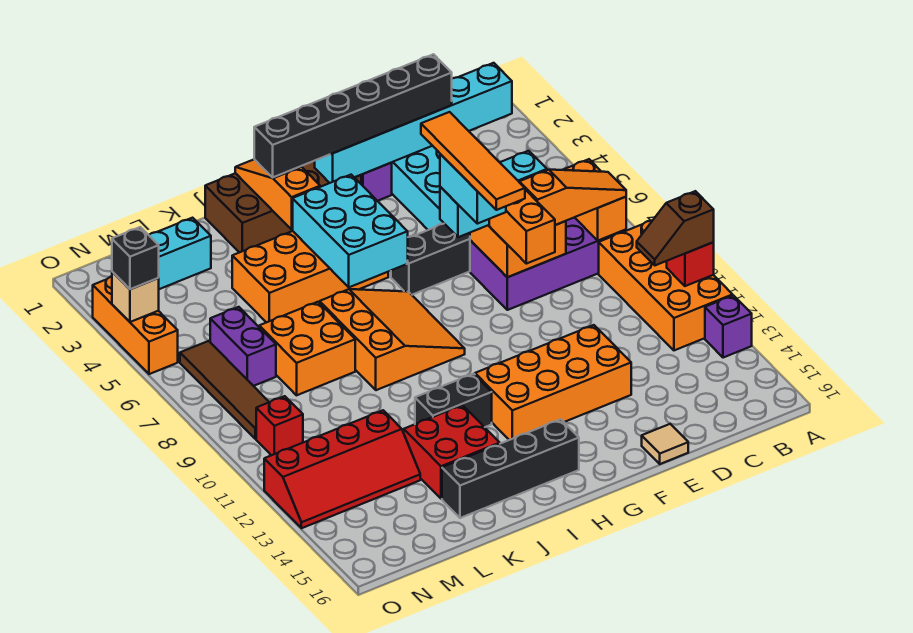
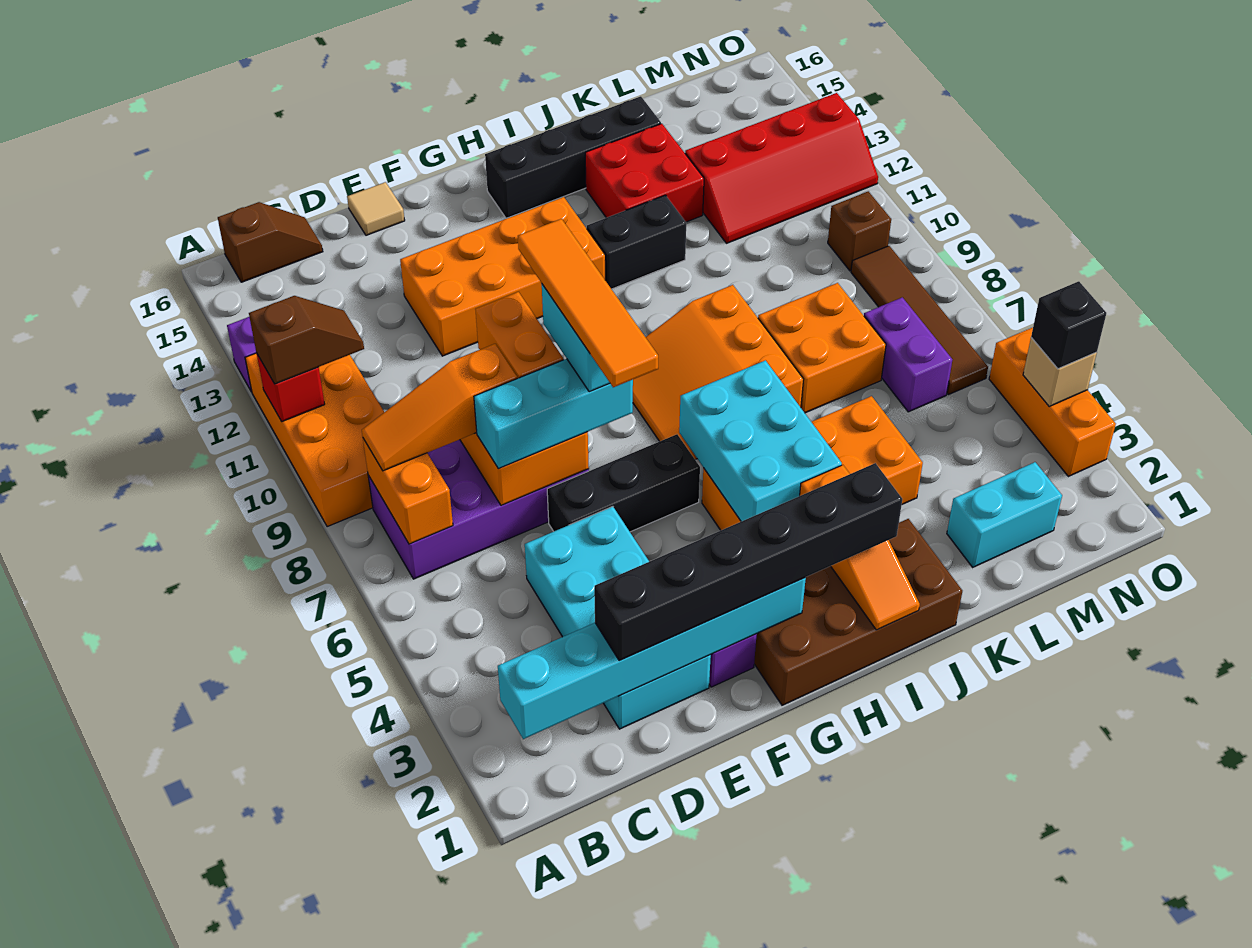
none -> brown 1x2 slope [218,202,323,282]
red 2x4 slope [264,410,420,528] -> red 2x4 slope turned to [685,93,878,243]
red 1x1 brick [256,396,303,455] -> brown 1x1 brick [828,191,891,271]

